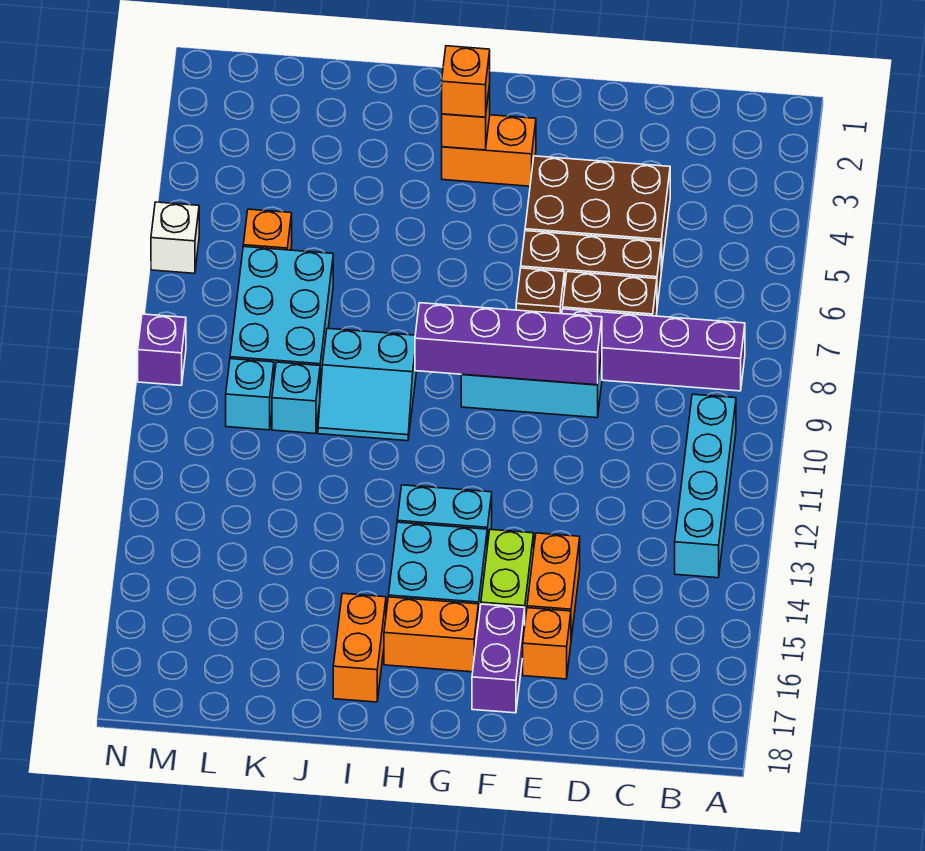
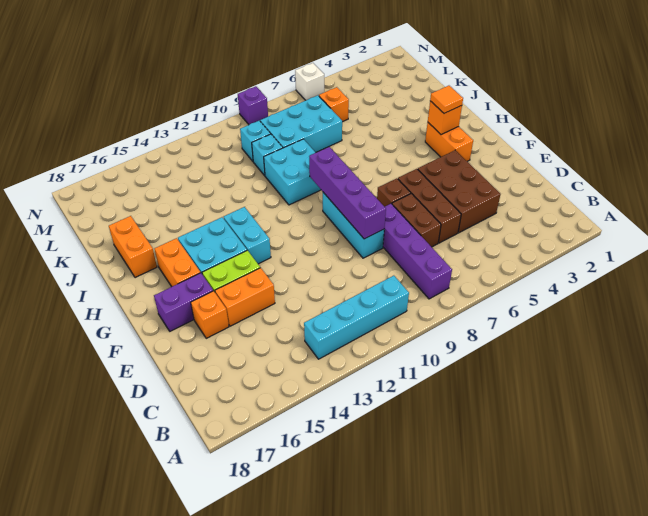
orange 1x1 brick [442,46,490,117] -> orange 1x1 tile [430,86,463,113]
cyan 2x2 slope [318,328,417,441] -> cyan 2x2 brick [264,139,321,205]
orange 1x2 brick [333,593,386,702] -> orange 1x2 brick turned to [109,216,157,278]

